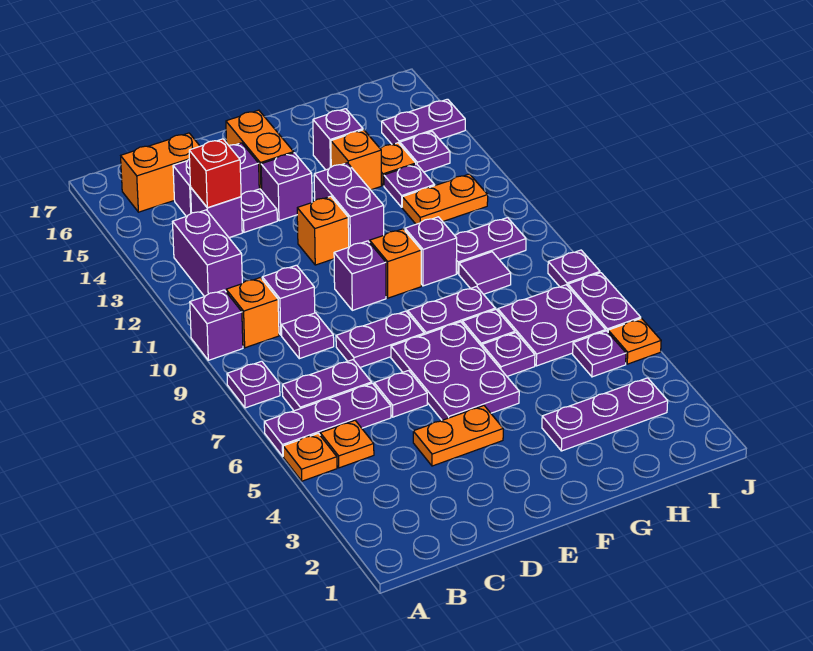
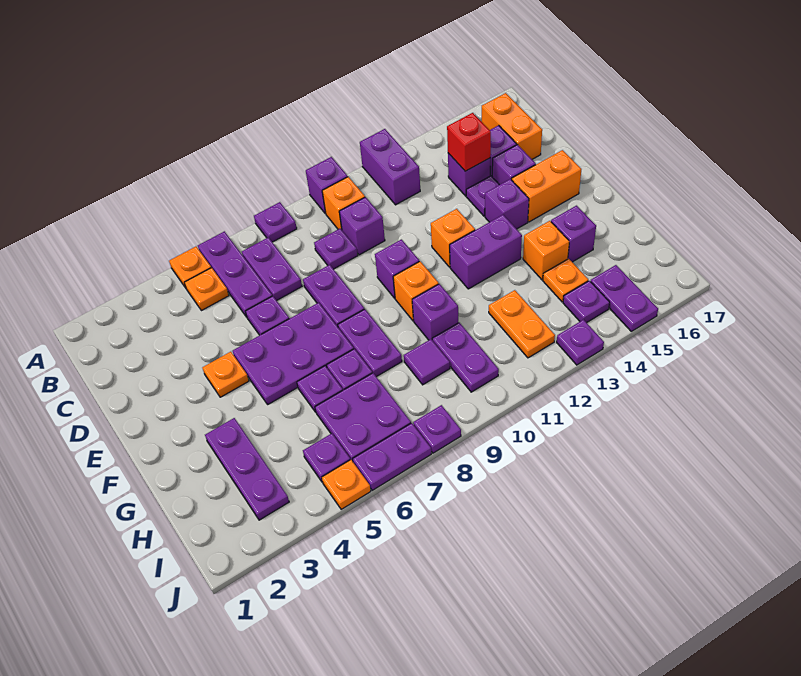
purple 1x2 brick [173,210,242,297] -> purple 1x2 brick turned to [360,129,420,205]
orange 1x2 plate [413,406,503,466] -> orange 1x1 plate [202,352,249,397]
purple 1x1 plate [384,164,434,207] -> purple 1x1 plate moved to [557,319,604,365]

